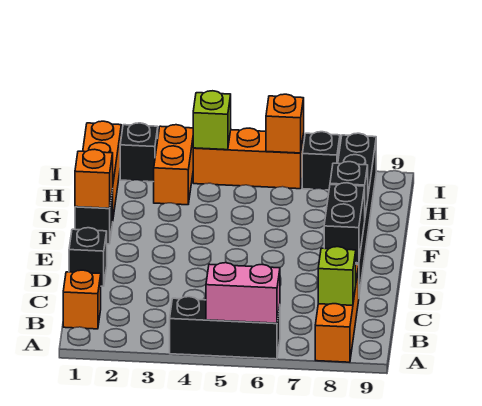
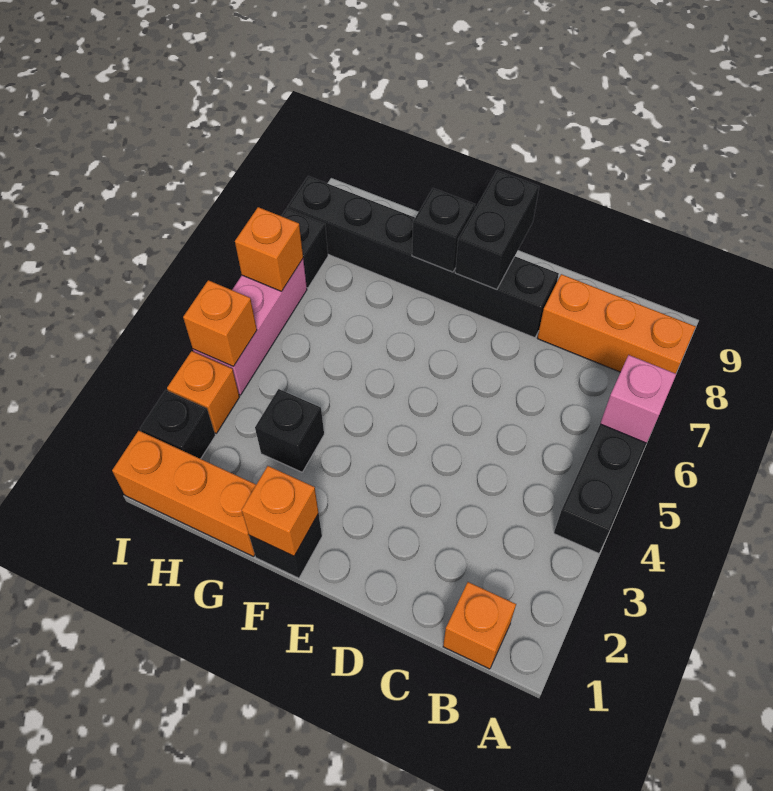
pink 1x2 brick [206,263,280,323] -> pink 1x1 brick [600,355,676,443]
lime 1x1 brick [318,247,356,305] -> none
black 1x1 brick [69,228,107,286] -> black 1x1 brick moved to [255,389,324,472]
black 1x2 brick [324,183,365,263] -> black 1x2 brick turned to [455,171,539,290]
orange 1x2 brick [154,125,193,205] -> orange 1x1 brick [167,351,239,433]
orange 1x3 brick [193,128,304,189] -> pink 1x3 brick [193,259,307,395]
lime 1x1 brick [193,91,231,150] -> orange 1x1 brick [183,280,257,367]

